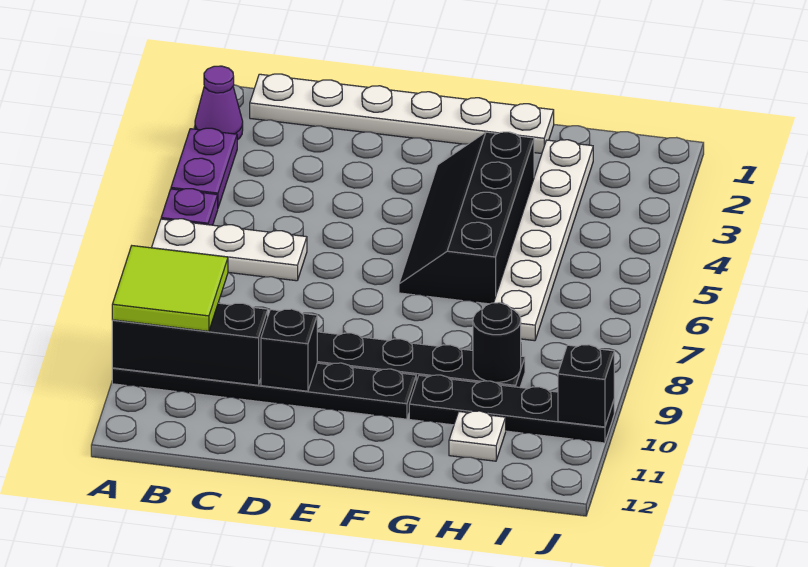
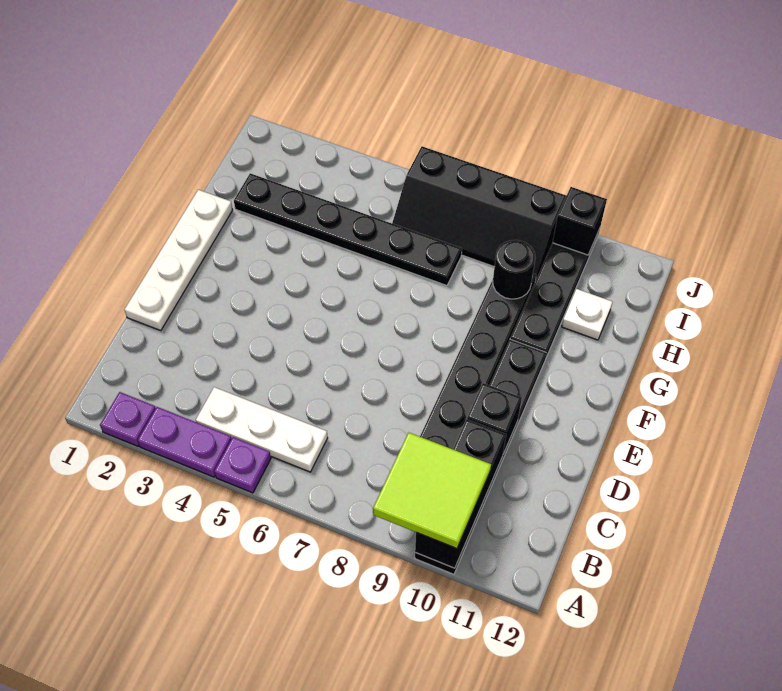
purple 1x1 cone [195,66,243,140] -> purple 1x1 plate [100,392,156,446]
white 1x3 plate [152,219,307,281] -> white 1x3 plate turned to [196,387,328,472]
white 1x6 plate [250,74,554,154] -> white 1x4 plate [124,190,233,331]
black 2x4 slope [399,132,534,304] -> black 2x4 slope moved to [392,146,567,281]
white 1x6 plate [494,140,593,341] -> black 1x6 plate [234,173,462,286]

